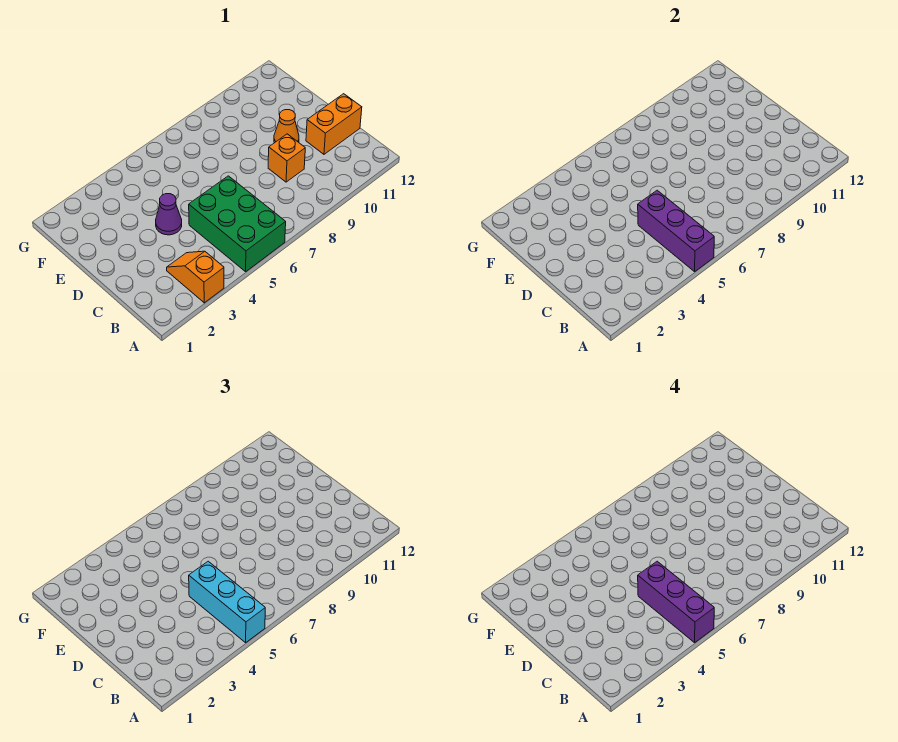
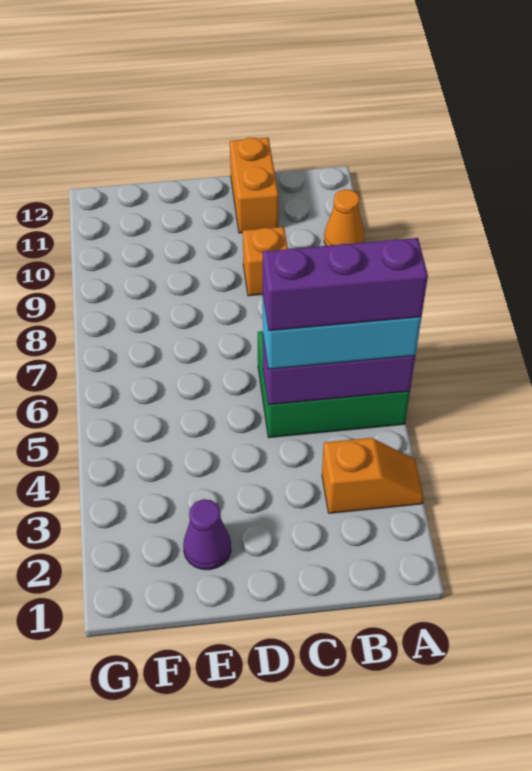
orange 1x2 slope [167,251,224,303] -> orange 1x2 slope turned to [322,438,424,513]
purple 1x1 cone [156,194,182,235] -> purple 1x1 cone moved to [183,499,231,570]
orange 1x1 cone [274,110,299,143] -> orange 1x1 cone moved to [324,189,364,246]

